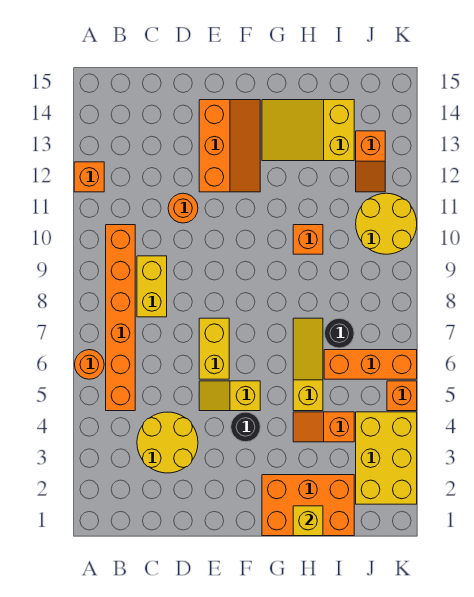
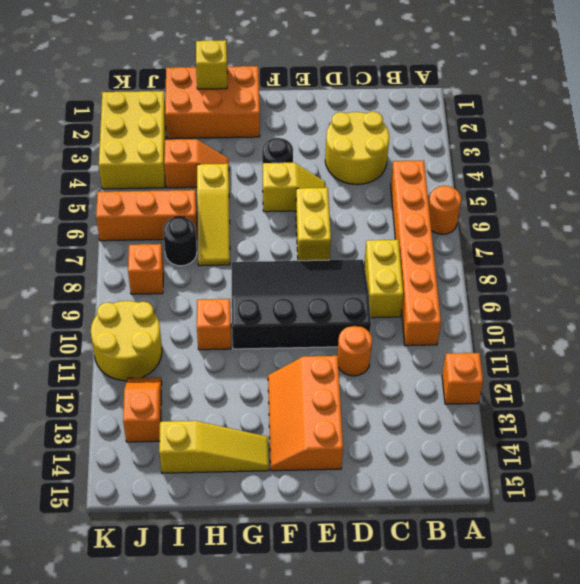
none -> black 3x4 slope [232,260,371,349]
yellow 2x3 slope [262,100,354,161] -> yellow 1x3 slope [159,421,269,473]
orange 1x1 brick [387,381,417,411] -> orange 1x1 brick moved to [128,244,164,294]

